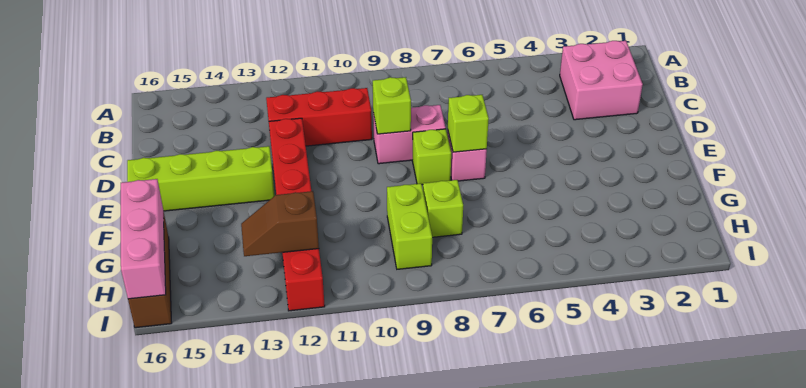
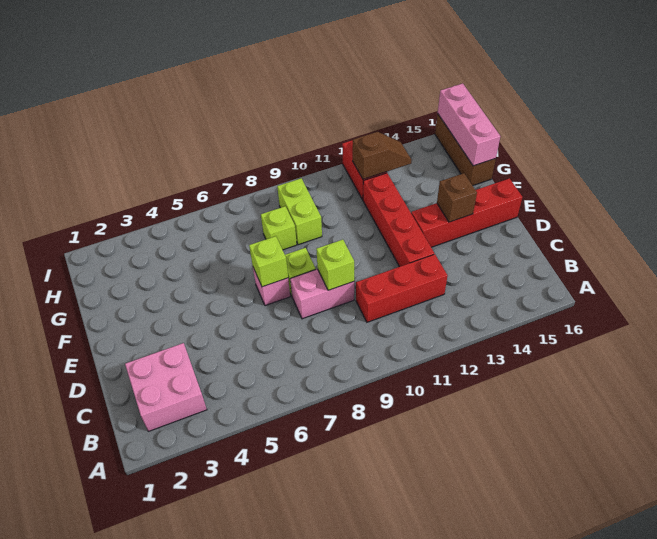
lime 1x4 brick [127,146,275,211] -> red 1x4 brick [411,178,522,247]
none -> brown 1x1 brick [437,173,477,222]

